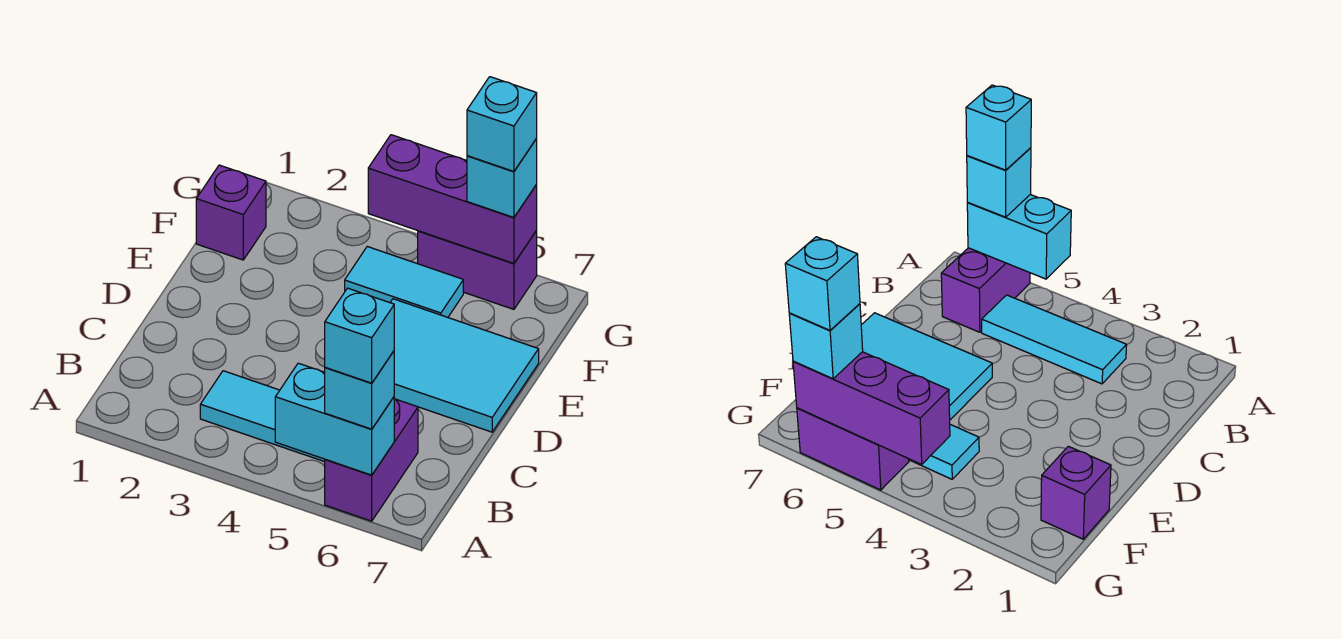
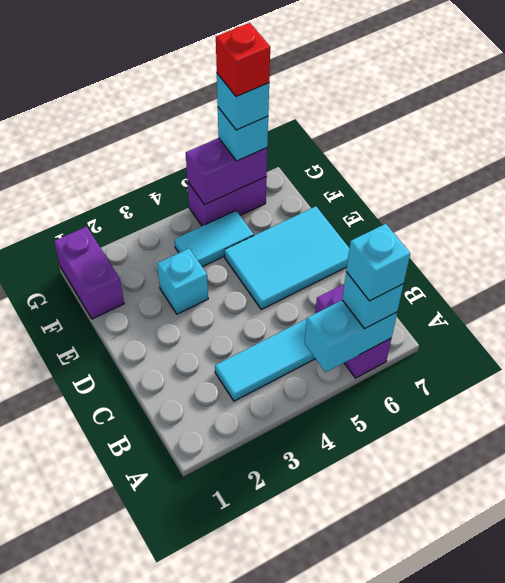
none -> cyan 1x1 brick [157,248,208,314]
purple 1x1 brick [196,165,266,260] -> purple 1x2 brick [54,226,124,319]
purple 1x3 brick [368,135,537,263] -> purple 1x2 brick [186,138,267,205]
none -> red 1x1 brick [216,23,270,97]

